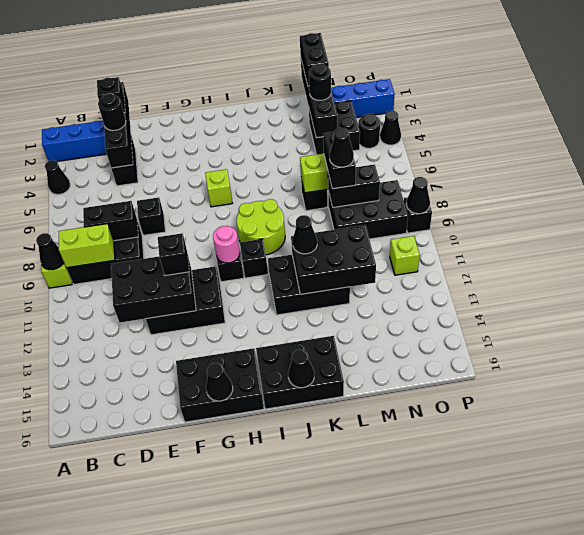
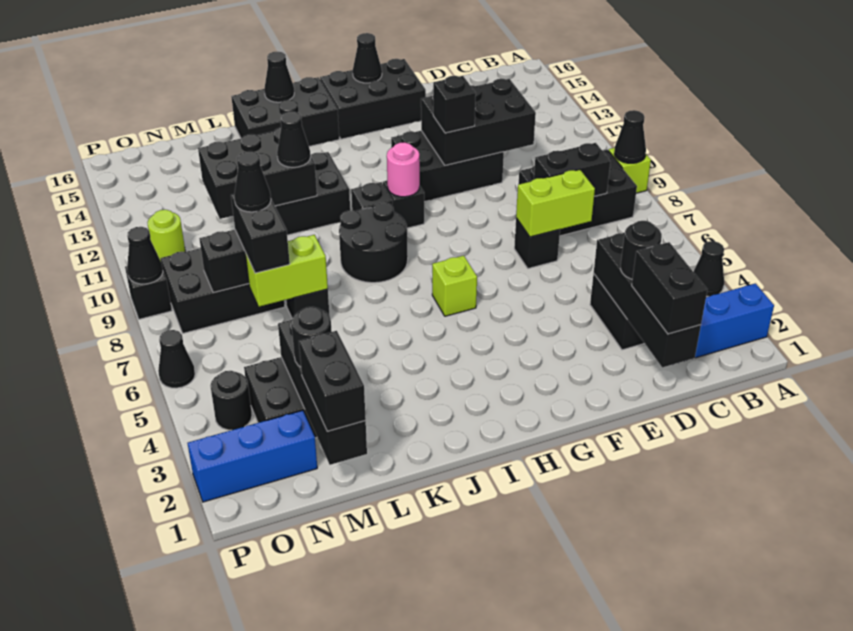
lime 1x2 brick [59,224,115,268] -> lime 1x2 brick moved to [516,170,595,237]
black 1x1 brick [97,77,125,113] -> black 1x2 brick [632,242,707,334]
lime 2x2 round brick [237,199,285,255] -> black 2x2 round brick [339,203,408,283]
lime 1x1 brick [390,236,420,275] -> lime 1x1 round brick [147,210,185,260]
black 1x1 cone [380,111,401,145] -> black 1x1 cone moved to [158,330,195,388]

